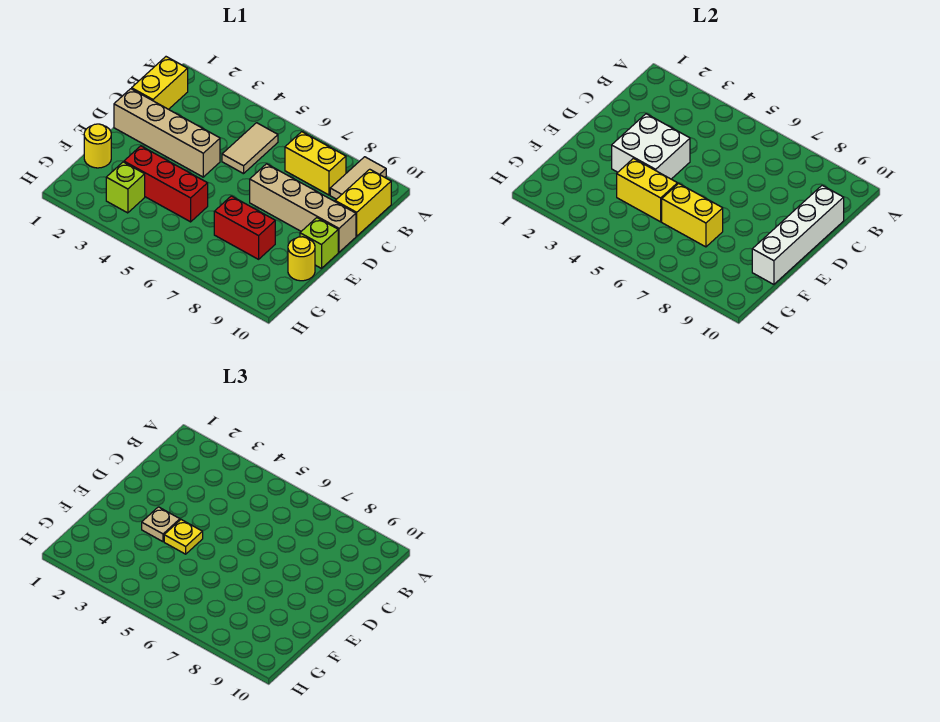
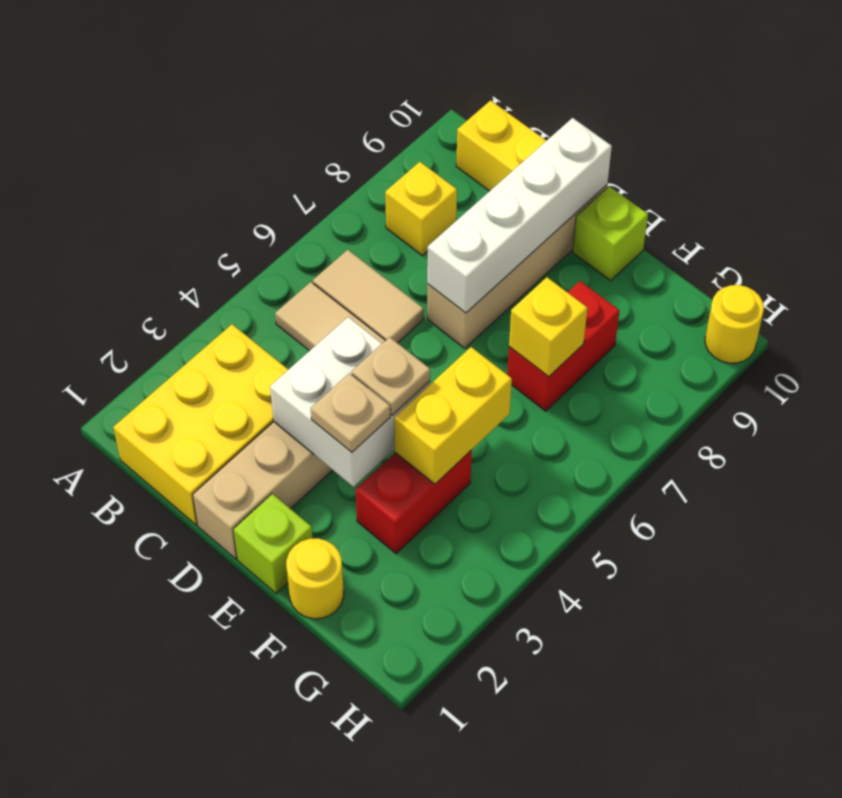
tan 1x2 tile [330,157,386,199] -> tan 1x2 tile moved to [313,250,424,343]
yellow 1x2 brick [132,57,188,109] -> yellow 2x3 brick [113,324,288,525]
yellow 1x2 brick [285,132,346,195] -> yellow 1x1 brick [385,162,457,256]
white 1x4 brick [752,185,844,284] -> white 1x4 brick turned to [427,118,612,313]
yellow 1x1 plate [164,520,203,554] -> tan 1x1 plate [352,337,430,415]
red 1x3 brick [124,146,208,222] -> red 1x2 brick [356,450,472,554]
yellow 1x2 brick [662,183,723,247] -> yellow 1x1 brick [509,277,587,377]
yellow 1x1 round brick [288,237,315,281] -> yellow 1x1 round brick moved to [705,285,764,363]
lime 1x1 brick [106,162,145,213] -> lime 1x1 brick moved to [233,494,312,594]

